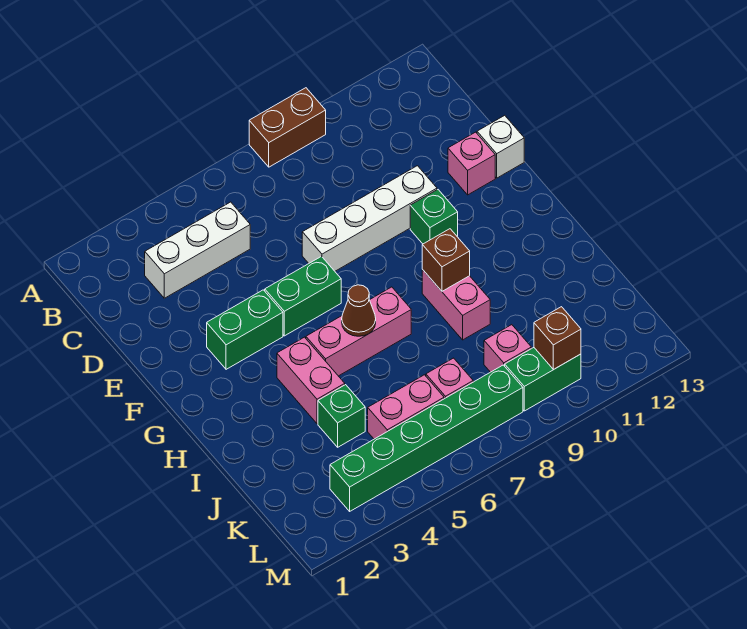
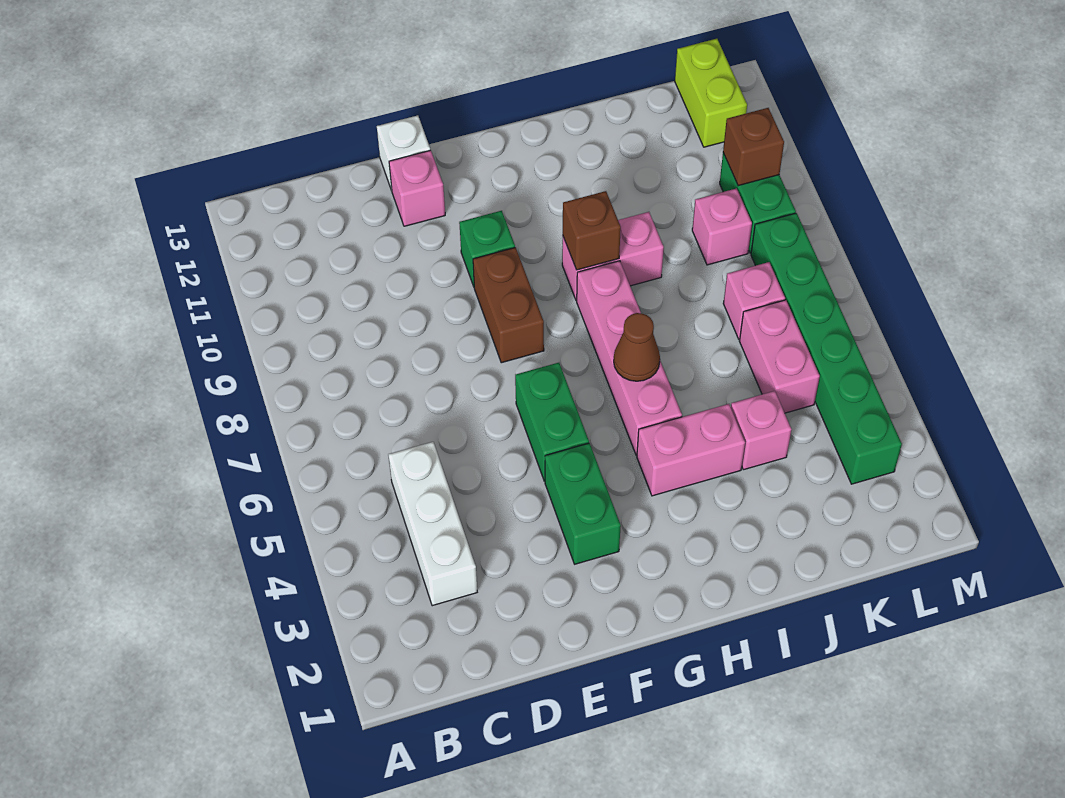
brown 1x2 brick [249,88,326,167] -> brown 1x2 brick moved to [473,248,544,363]
white 1x4 brick [302,166,437,271] -> none
pink 1x3 brick [306,287,411,376] -> pink 1x4 brick [577,261,682,455]
green 1x1 brick [318,385,365,447] -> pink 1x1 brick [731,391,792,470]
none -> lime 1x2 brick [675,39,747,147]

